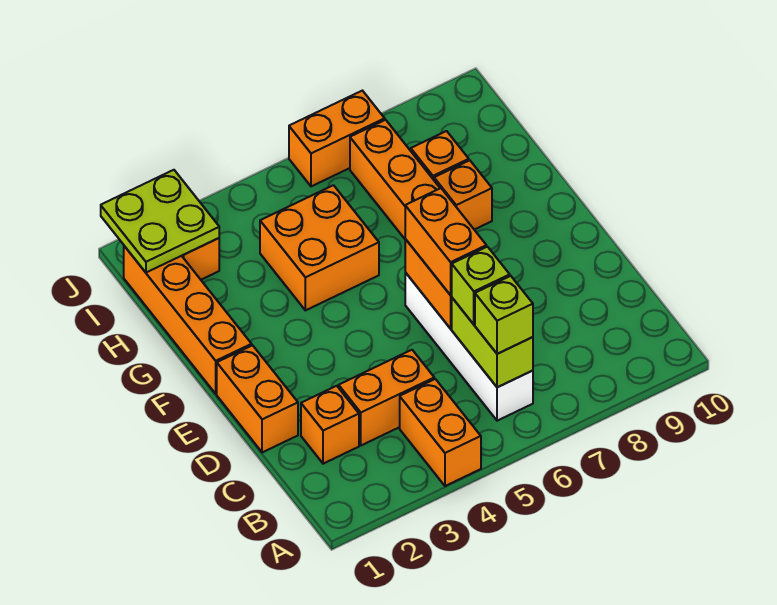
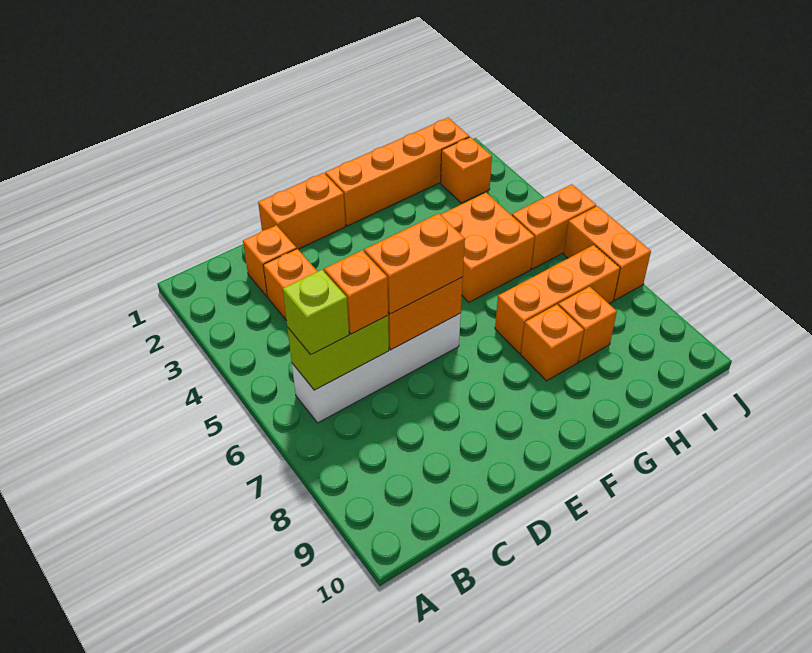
orange 1x2 brick [400,379,481,486] -> orange 1x2 brick moved to [512,184,596,269]
lime 1x1 brick [452,247,510,324] -> orange 1x1 brick [324,250,388,334]
lime 2x2 plate [101,170,219,273] -> none

